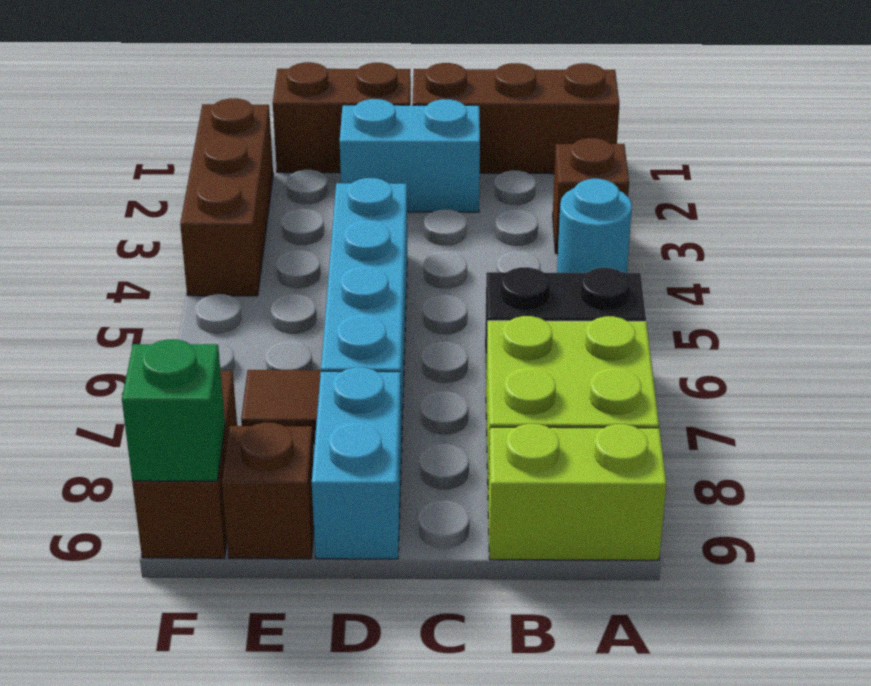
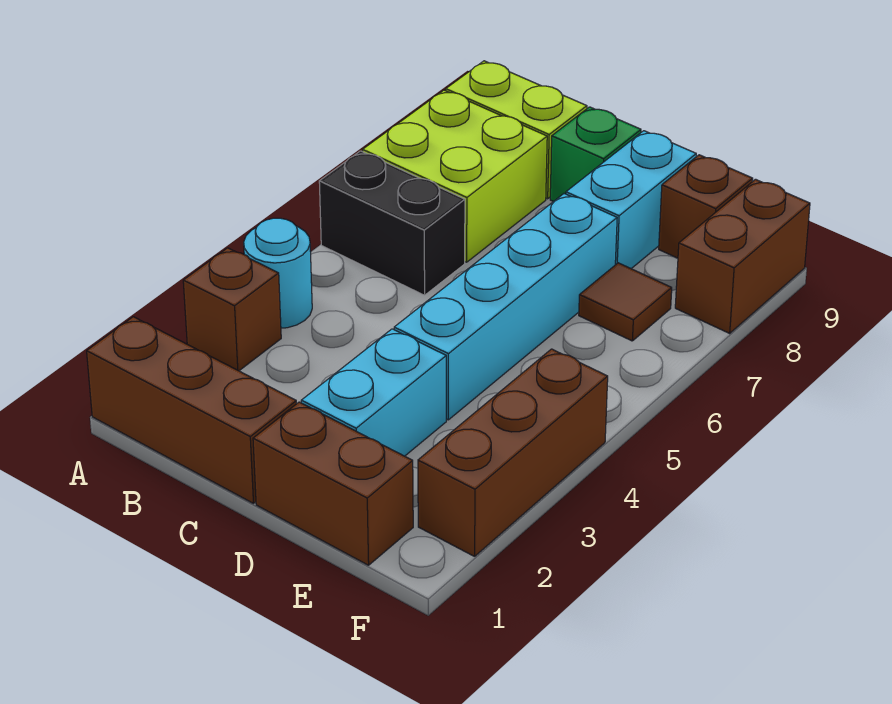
cyan 1x2 brick [340,99,480,212] -> cyan 1x2 brick turned to [301,329,446,456]
green 1x1 brick [122,339,225,481] -> green 1x1 brick moved to [550,107,641,202]

